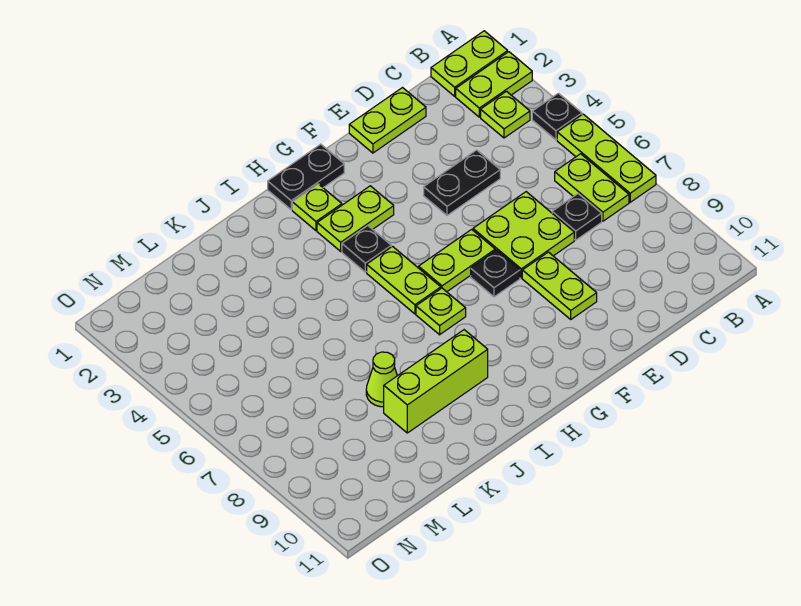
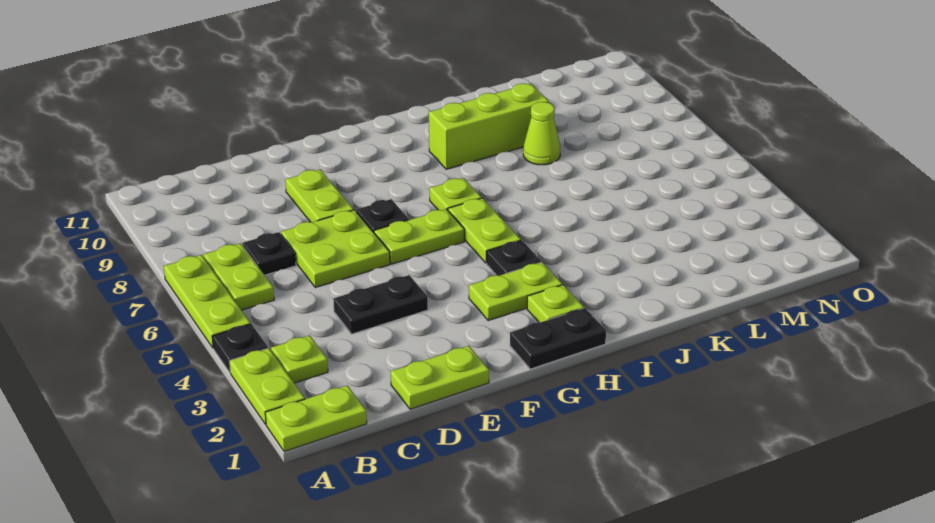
lime 1x2 plate [456,52,532,117] -> lime 1x2 plate turned to [230,348,305,425]

